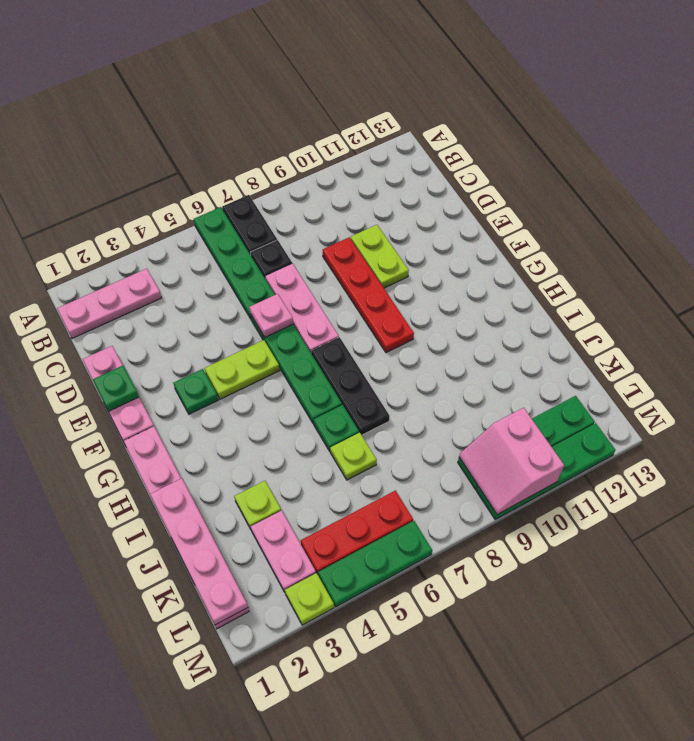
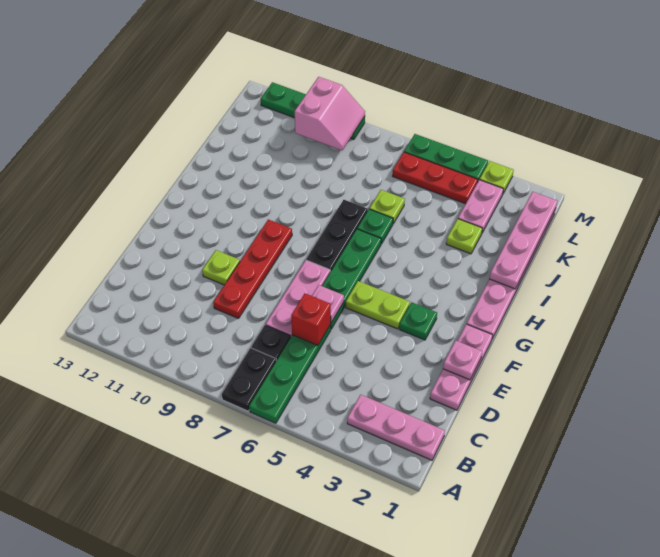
none -> red 1x1 brick [291,293,331,345]
lime 1x2 plate [351,225,409,288] -> lime 1x1 plate [202,250,240,285]
green 1x1 plate [93,366,139,412] -> pink 1x1 plate [443,341,482,380]
green 1x4 plate [458,396,595,490] -> none

